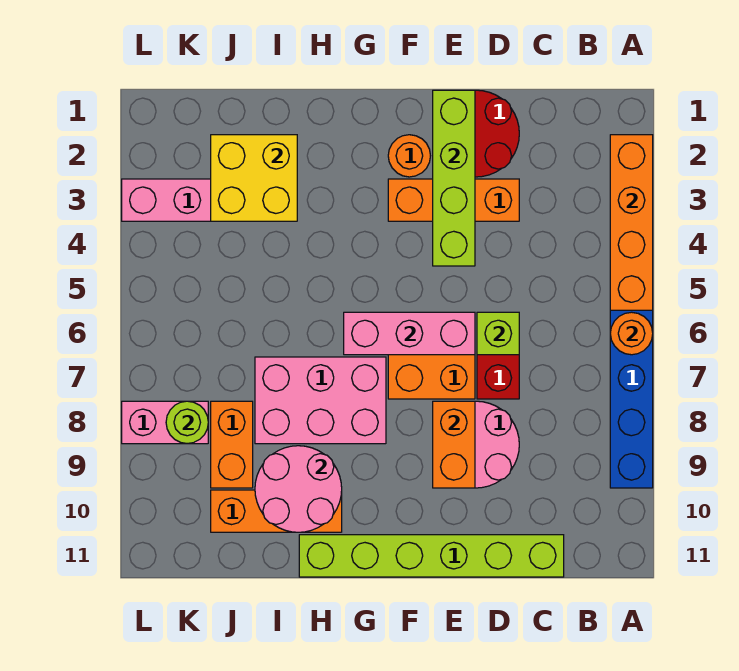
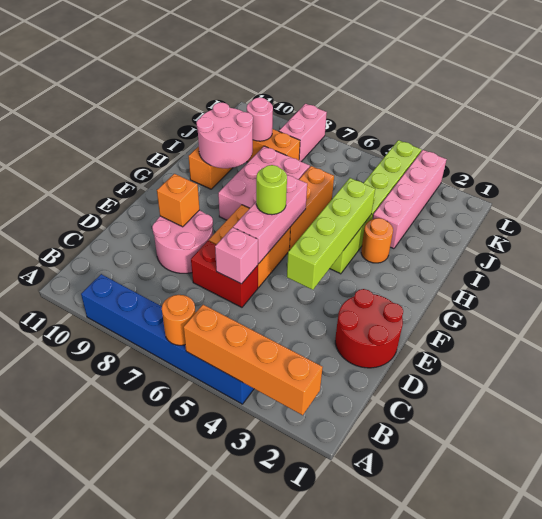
lime 1x6 brick [299,535,564,577] -> lime 1x6 brick moved to [330,140,421,274]
orange 1x3 brick [388,179,519,221] -> orange 1x3 brick moved to [289,166,334,250]
lime 1x1 brick [477,312,519,355] -> pink 1x1 brick [215,227,258,284]
lime 1x4 brick [433,90,475,266] -> lime 1x4 brick turned to [287,178,375,290]
orange 1x2 brick [433,401,475,488] -> orange 1x1 brick [157,174,200,227]
orange 1x1 round brick [388,135,430,177] -> orange 1x1 round brick moved to [361,218,393,263]
yellow 2x2 brick [211,135,297,221] -> none
none -> pink 1x1 round brick [247,98,273,141]
lime 1x1 round brick [166,401,208,444] -> lime 1x1 round brick moved to [256,165,287,215]

